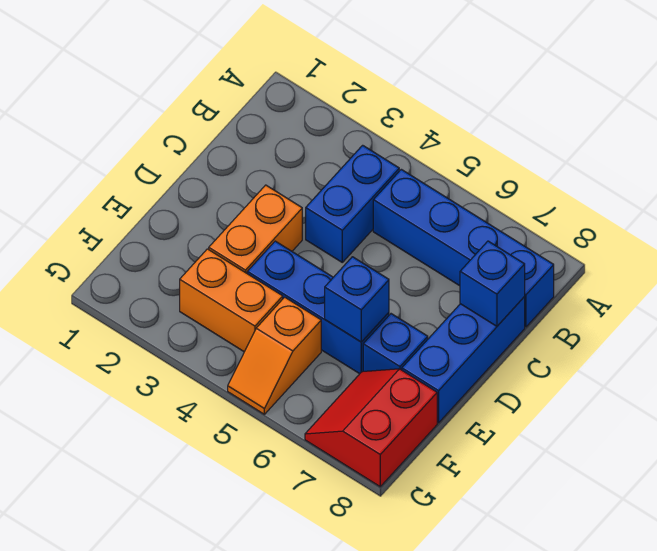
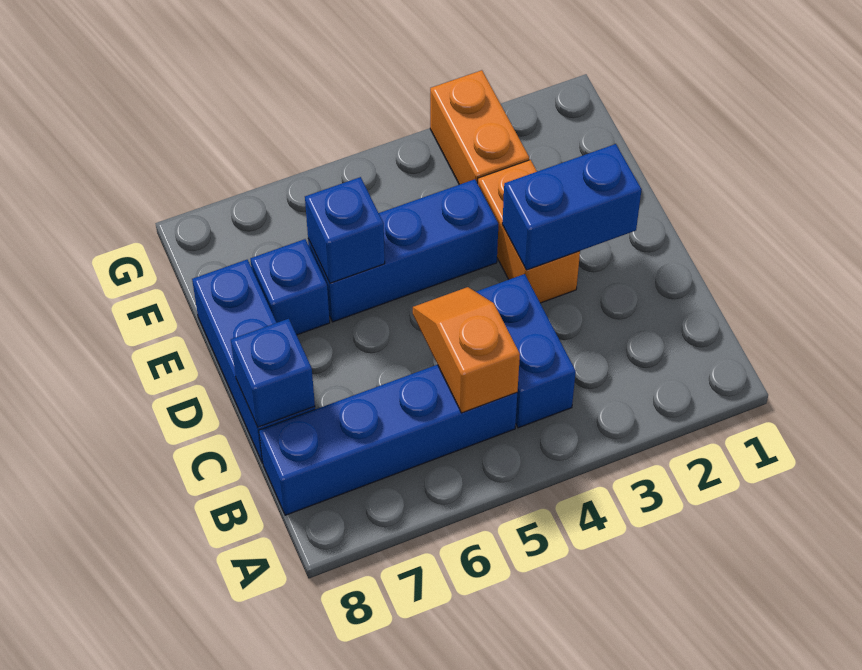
none -> blue 1x2 brick [502,144,642,270]
orange 1x2 brick [180,249,283,352] -> orange 1x2 brick turned to [430,70,529,185]
orange 1x2 slope [228,297,321,414] -> orange 1x2 slope moved to [413,287,520,413]
red 2x2 slope [305,369,437,487] -> none

